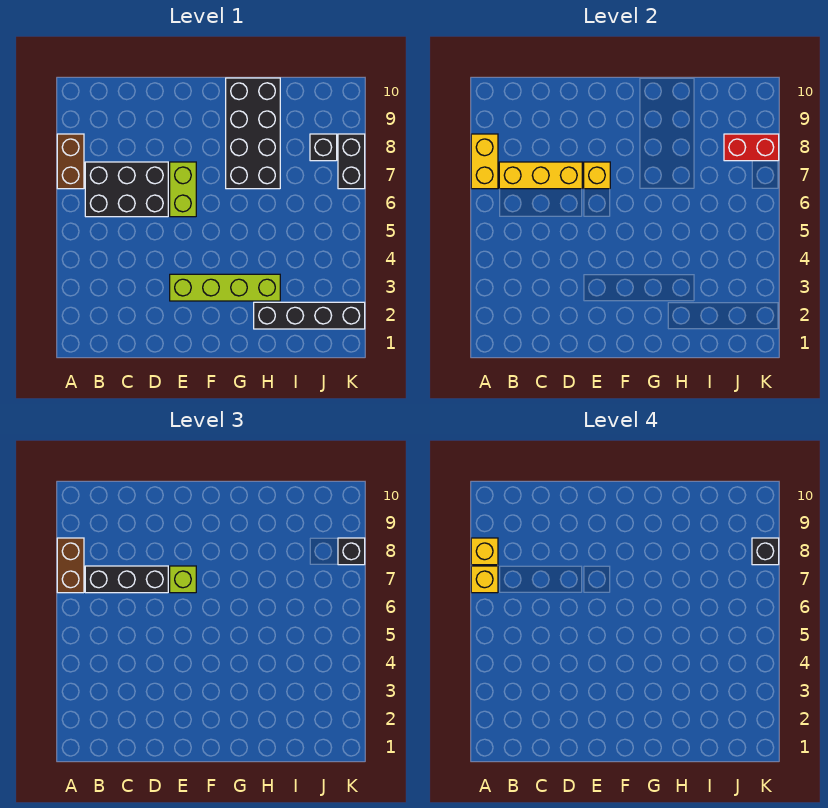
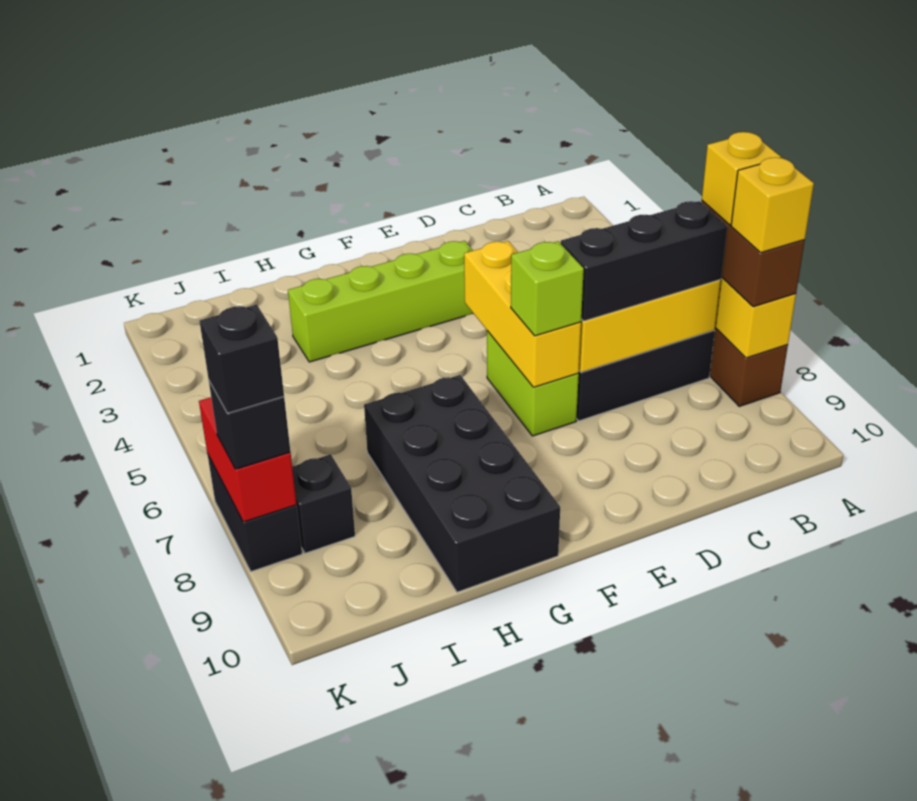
yellow 1x1 brick [584,162,610,189] -> yellow 1x3 brick [464,241,581,387]
black 1x4 brick [254,302,365,329] -> none
red 1x2 brick [724,134,779,161] -> red 1x2 brick turned to [199,397,297,522]

